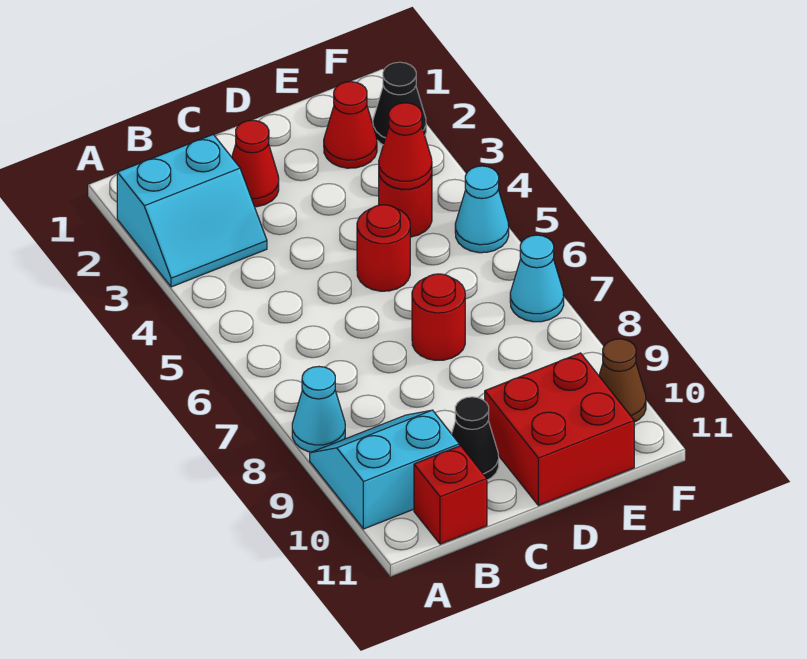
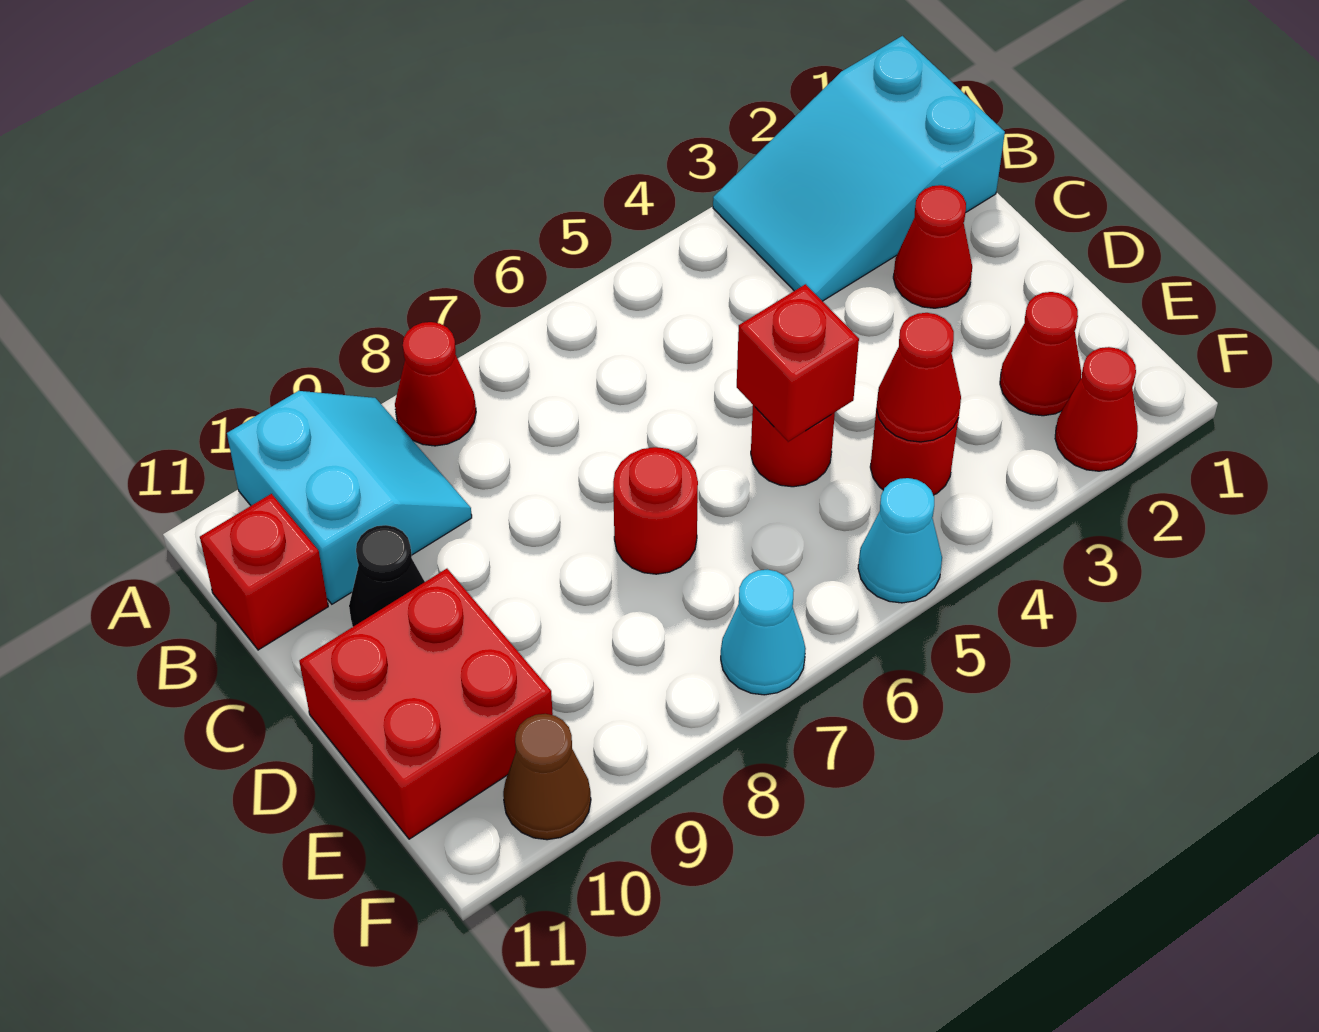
cyan 2x2 slope [117,135,267,287] -> cyan 2x3 slope [713,36,1005,301]
cyan 1x1 cone [292,367,345,452] -> red 1x1 cone [395,322,476,446]
none -> red 1x1 brick [737,284,859,442]
black 1x1 cone [373,62,426,145] -> red 1x1 cone [1055,347,1138,471]

